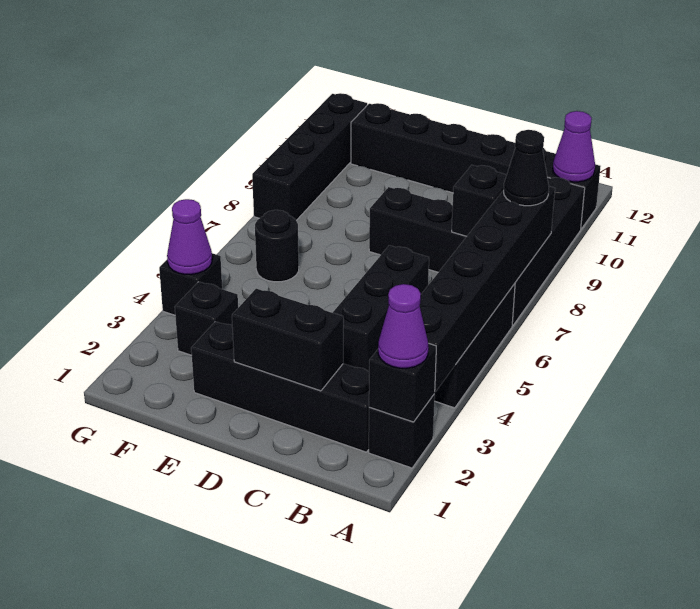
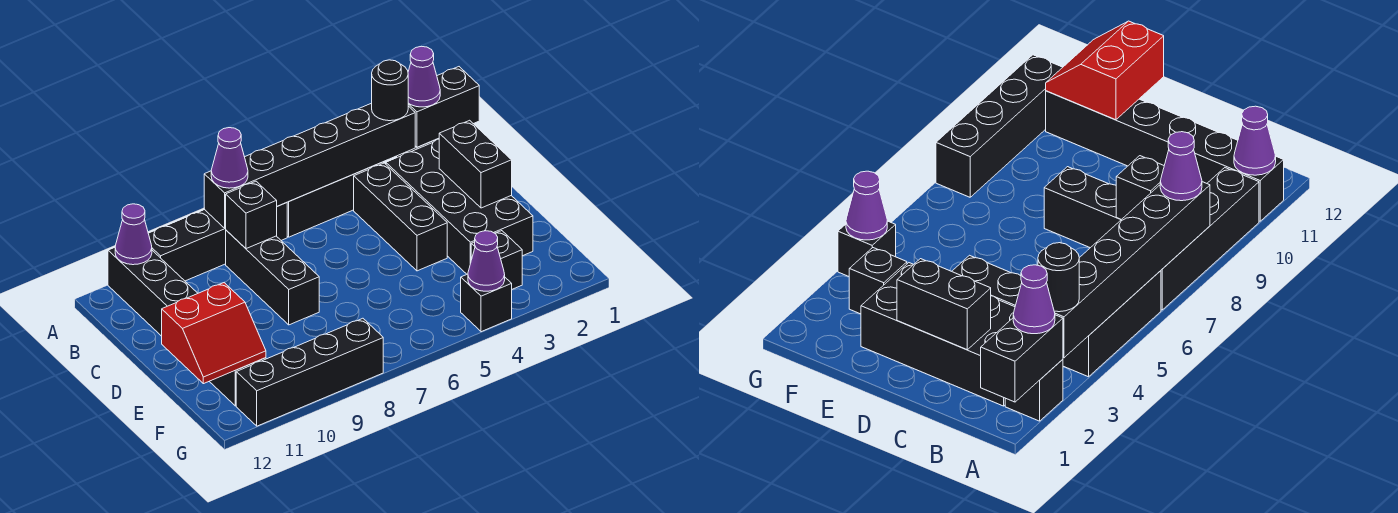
black 1x1 brick [369,343,436,422] -> black 1x2 brick [408,67,479,147]
black 1x1 cone [504,130,549,206] -> purple 1x1 cone [211,128,248,188]
black 1x4 brick [191,322,369,452] -> black 2x4 brick [386,139,533,274]
black 1x3 brick [333,245,429,371] -> black 1x3 brick turned to [354,163,447,271]
none -> red 2x2 slope [162,283,266,384]
black 1x1 round brick [255,210,299,282] -> black 1x1 round brick moved to [372,60,408,121]

